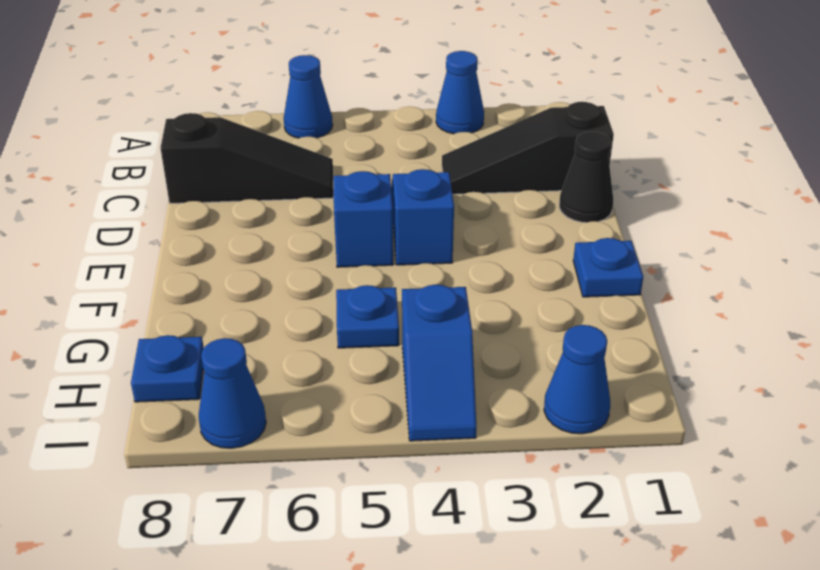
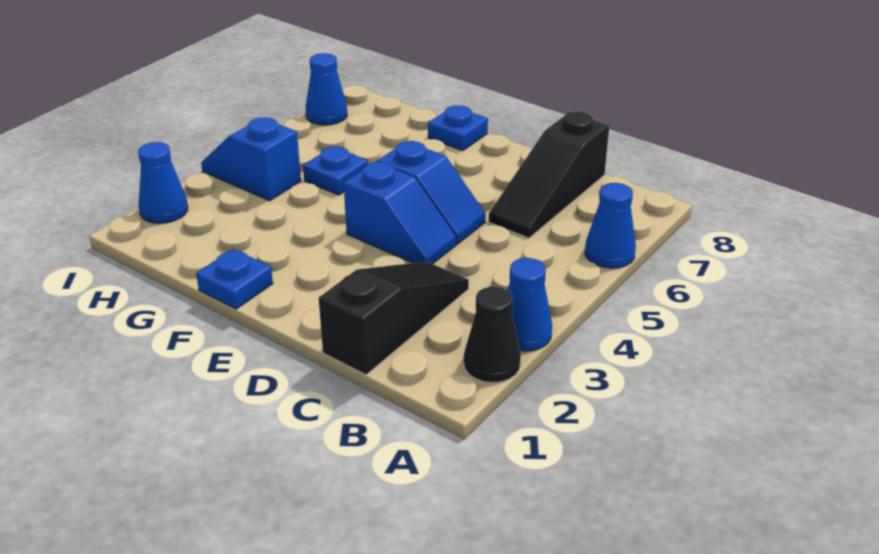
black 1x1 cone [559,132,613,223] -> black 1x1 cone moved to [464,287,521,383]
blue 1x1 plate [131,335,204,402] -> blue 1x1 plate moved to [428,106,488,151]

